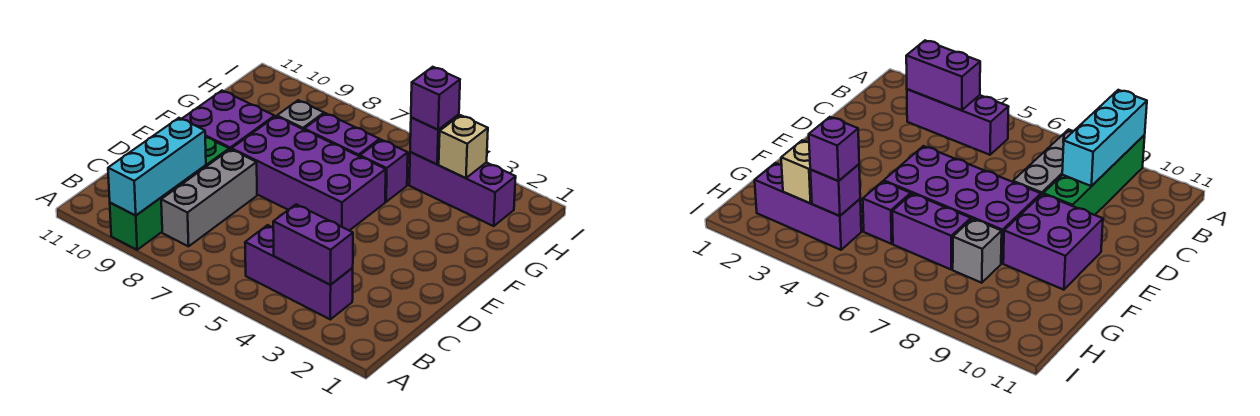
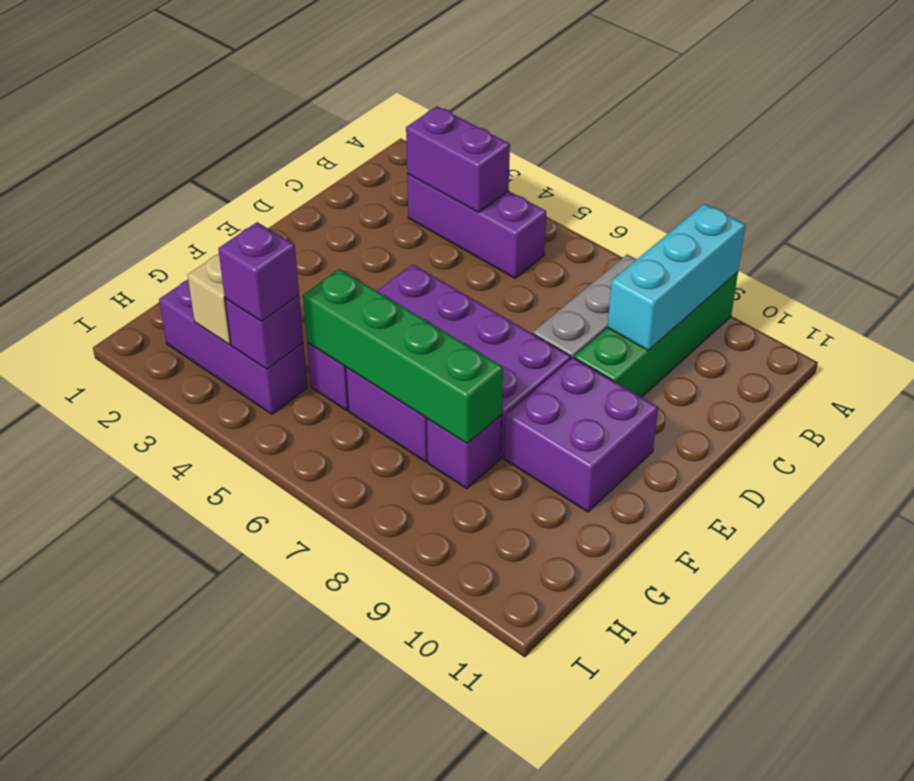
none -> green 1x4 brick [303,269,503,443]
grey 1x1 brick [277,100,324,129] -> purple 1x1 brick [427,415,502,489]

